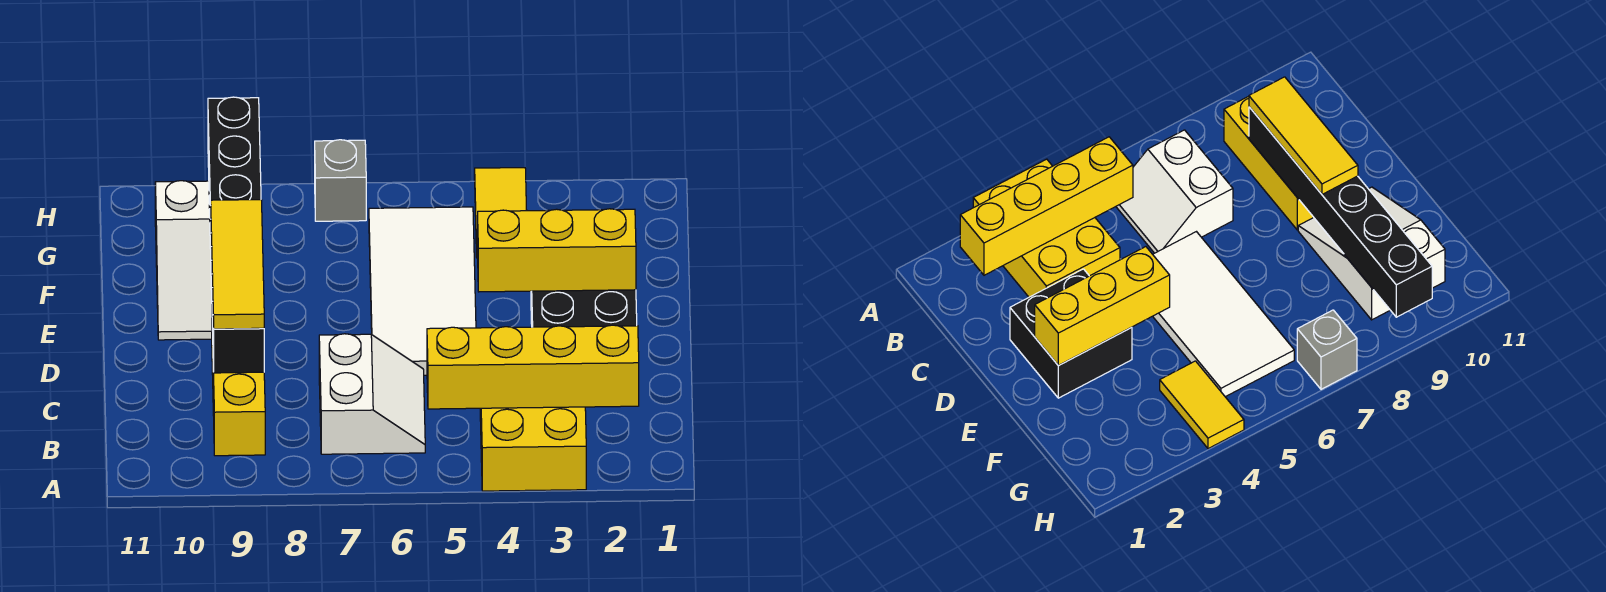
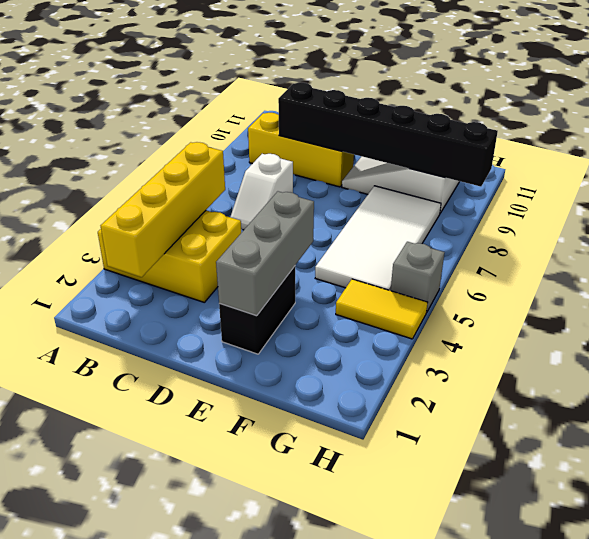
white 2x2 slope [319,334,425,454] -> white 1x2 slope [231,154,293,230]
yellow 1x3 tile [211,200,264,329] -> none
black 2x2 brick [531,290,637,327] -> black 1x2 brick [219,266,295,354]
white 2x4 tile [369,207,476,375] -> white 2x4 tile turned to [315,186,441,291]
yellow 1x3 brick [478,209,636,292] -> grey 1x3 brick [216,191,314,316]
grey 1x1 brick [315,140,366,221] -> grey 1x1 brick moved to [391,242,444,313]

